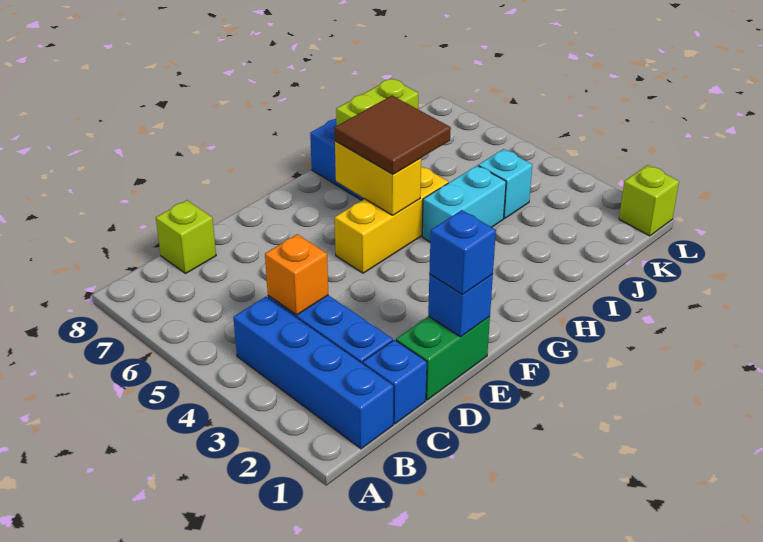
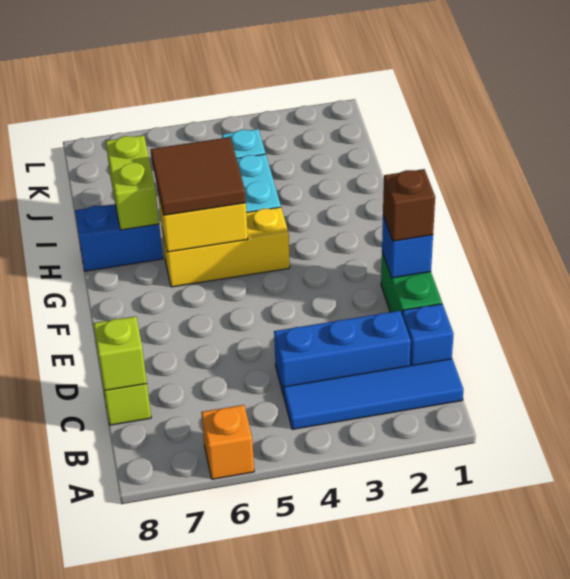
blue 1x4 brick [233,297,393,449] -> blue 1x4 tile [283,359,463,429]
orange 1x1 brick [265,234,328,315] -> orange 1x1 brick moved to [201,405,254,479]
blue 1x1 brick [429,210,496,295] -> brown 1x1 brick [383,169,435,241]
yellow 1x3 brick [335,166,448,273] -> yellow 1x3 brick turned to [162,207,290,287]
lime 1x1 brick [619,165,679,236] -> lime 1x1 brick moved to [93,316,147,391]

